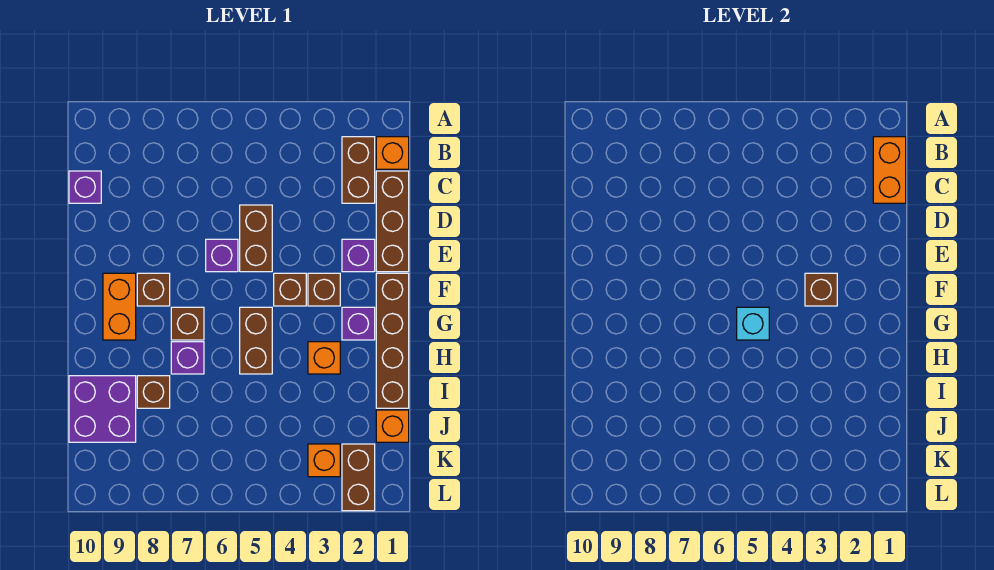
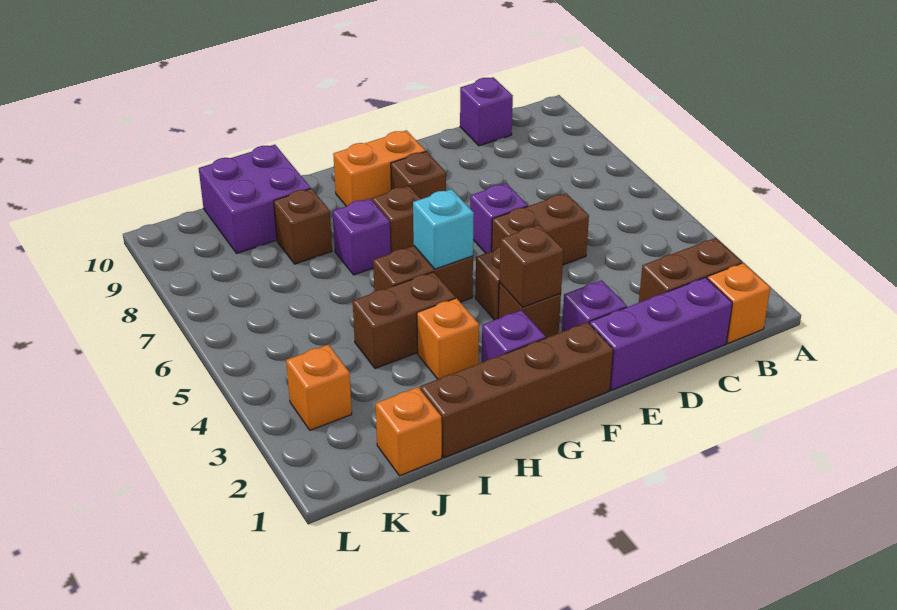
orange 1x2 brick [873,137,906,203] -> none
brown 1x3 brick [376,171,409,272] -> purple 1x3 brick [590,277,732,390]
brown 1x2 brick [342,444,375,511] -> brown 1x2 brick moved to [353,272,455,368]

